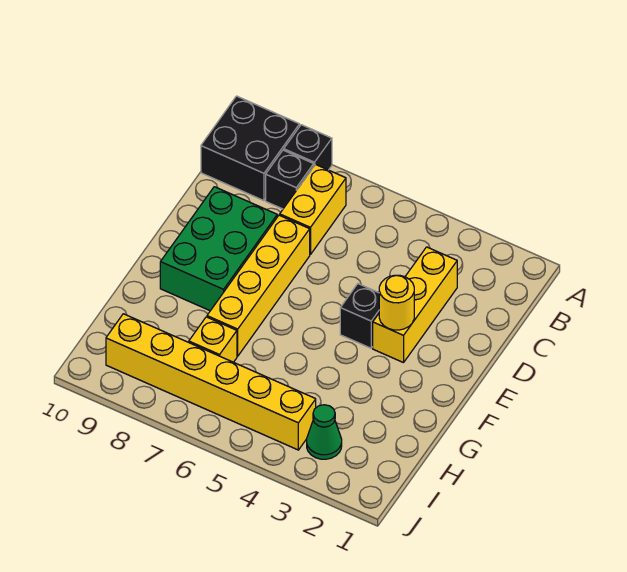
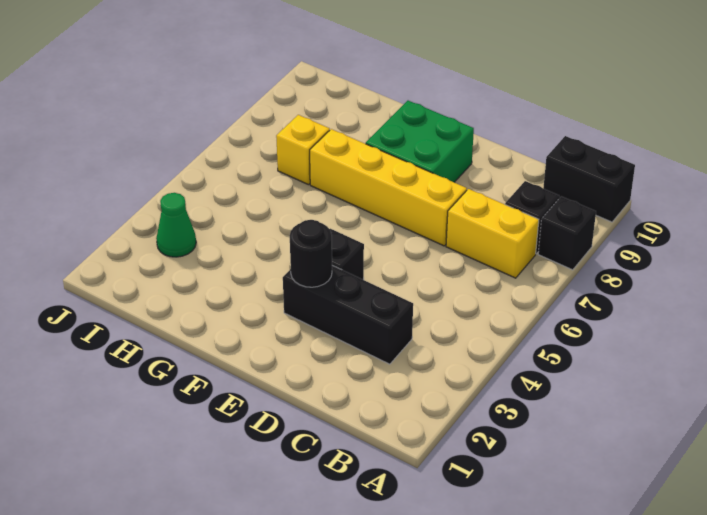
black 2x2 brick [201,96,300,201] -> black 1x2 brick [543,136,635,222]
yellow 1x3 brick [373,247,457,363] -> black 1x3 brick [283,265,413,364]
green 2x3 brick [160,187,277,311] -> green 2x2 brick [366,101,474,182]
yellow 1x1 round brick [379,275,414,330] -> black 1x1 round brick [290,220,332,287]
yellow 1x6 brick [106,314,316,450] -> none

